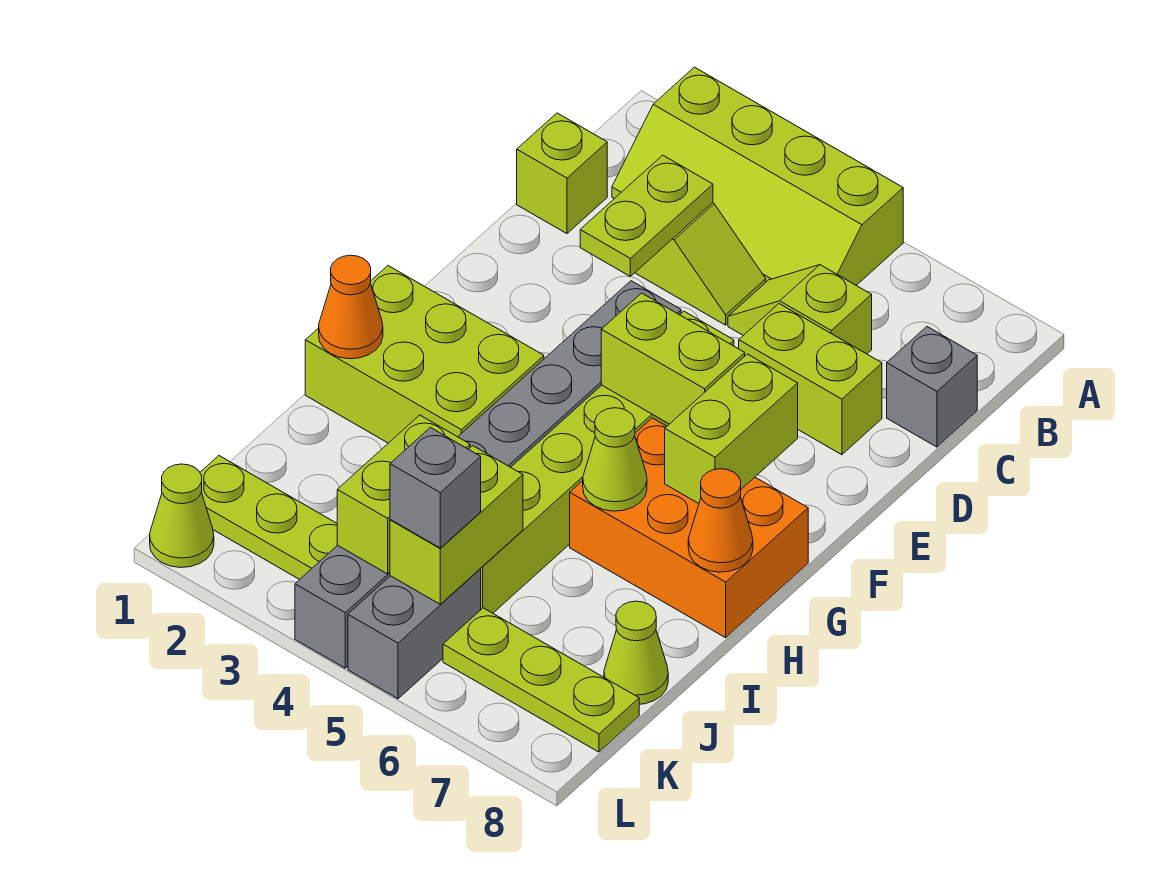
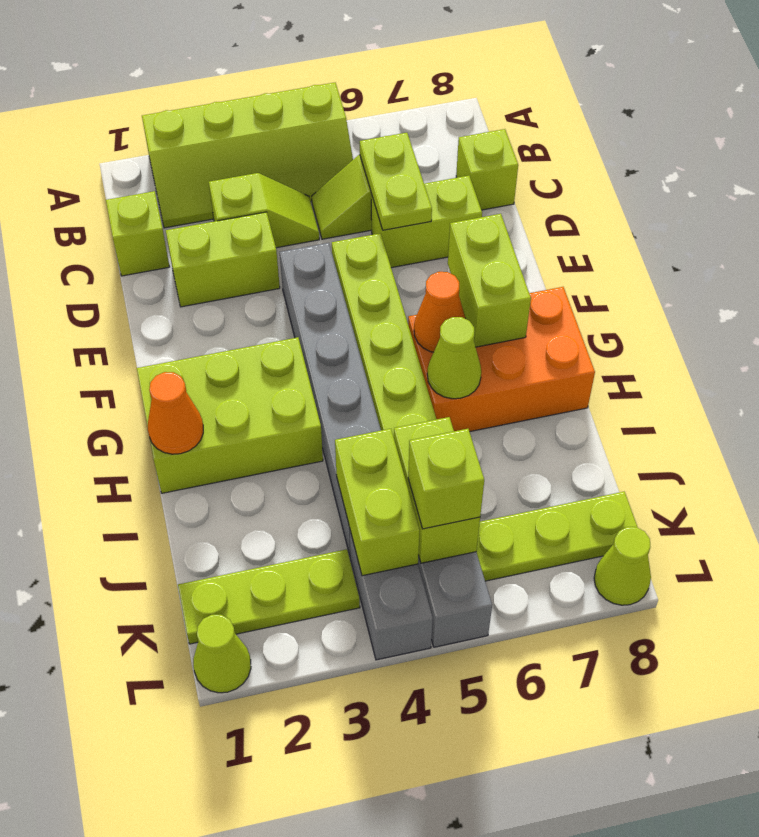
lime 1x2 plate [580,155,713,276] -> lime 1x2 plate moved to [360,133,432,230]
grey 1x1 brick [887,327,977,447] -> lime 1x1 brick [456,129,518,210]
lime 1x2 brick [601,293,745,424] -> lime 1x2 brick moved to [166,212,280,307]
orange 1x1 cone [688,469,753,572] -> orange 1x1 cone moved to [414,272,465,352]
lime 1x1 cone [604,601,668,704] -> lime 1x1 cone moved to [594,527,651,605]
grey 1x1 brick [390,428,481,548] -> lime 1x1 brick [408,429,484,529]

